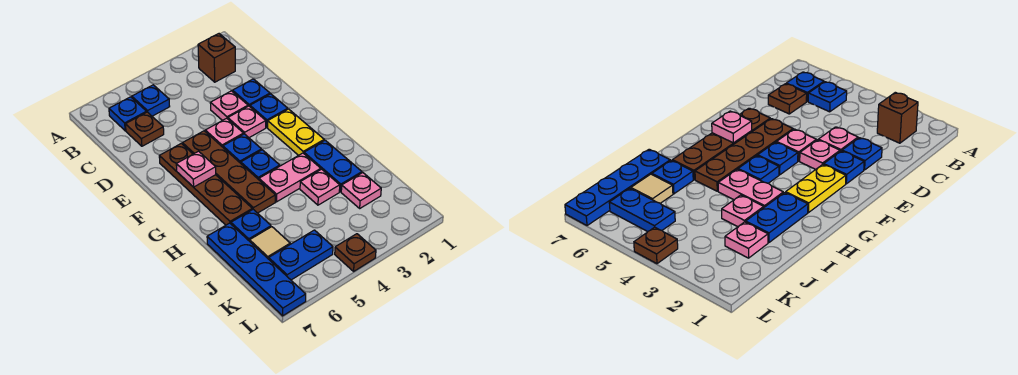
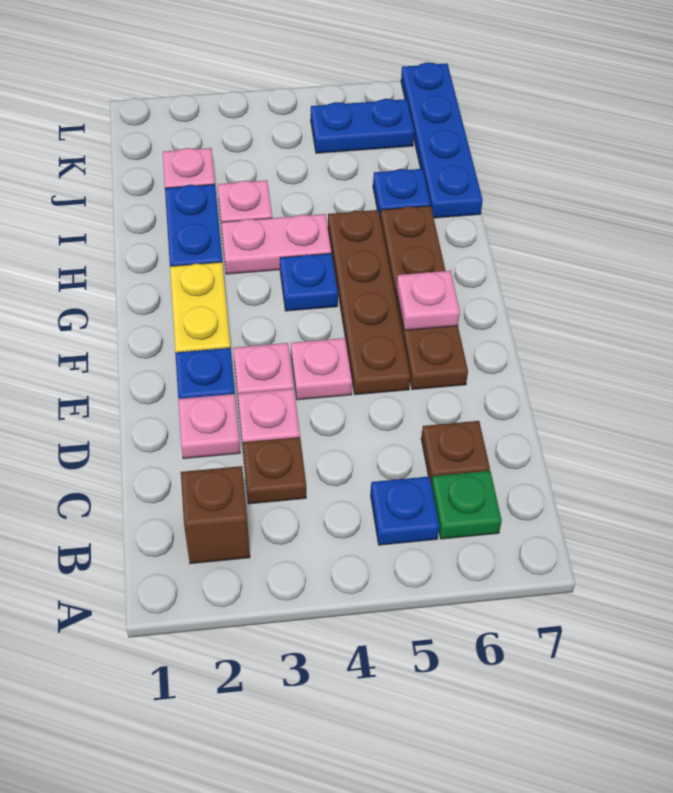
blue 1x1 plate [109,97,147,131] -> green 1x1 plate [431,471,502,539]
blue 1x1 plate [233,79,270,106] -> pink 1x1 plate [178,394,240,459]
blue 1x1 plate [223,134,261,163] -> none
tan 1x1 tile [250,227,290,259] -> none
brown 1x1 plate [335,234,376,271] -> brown 1x1 plate moved to [242,437,306,504]

